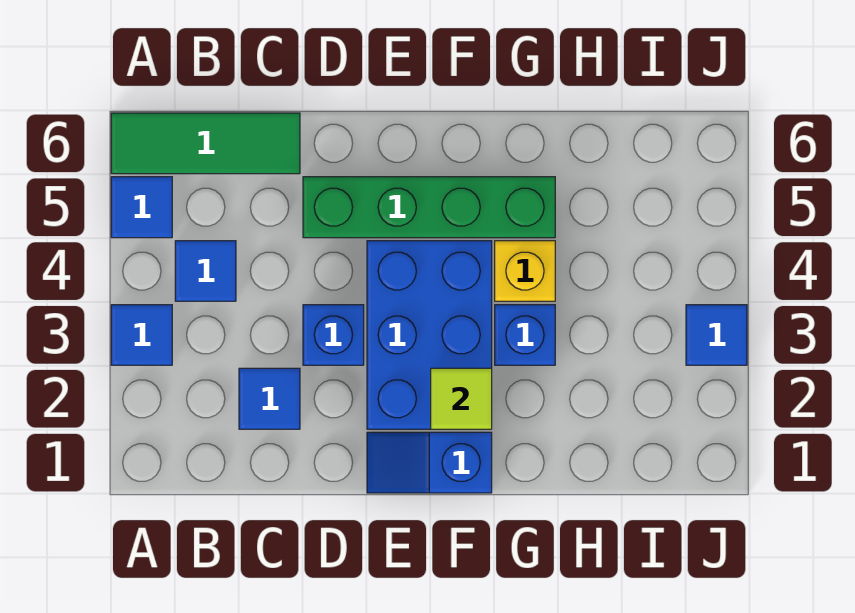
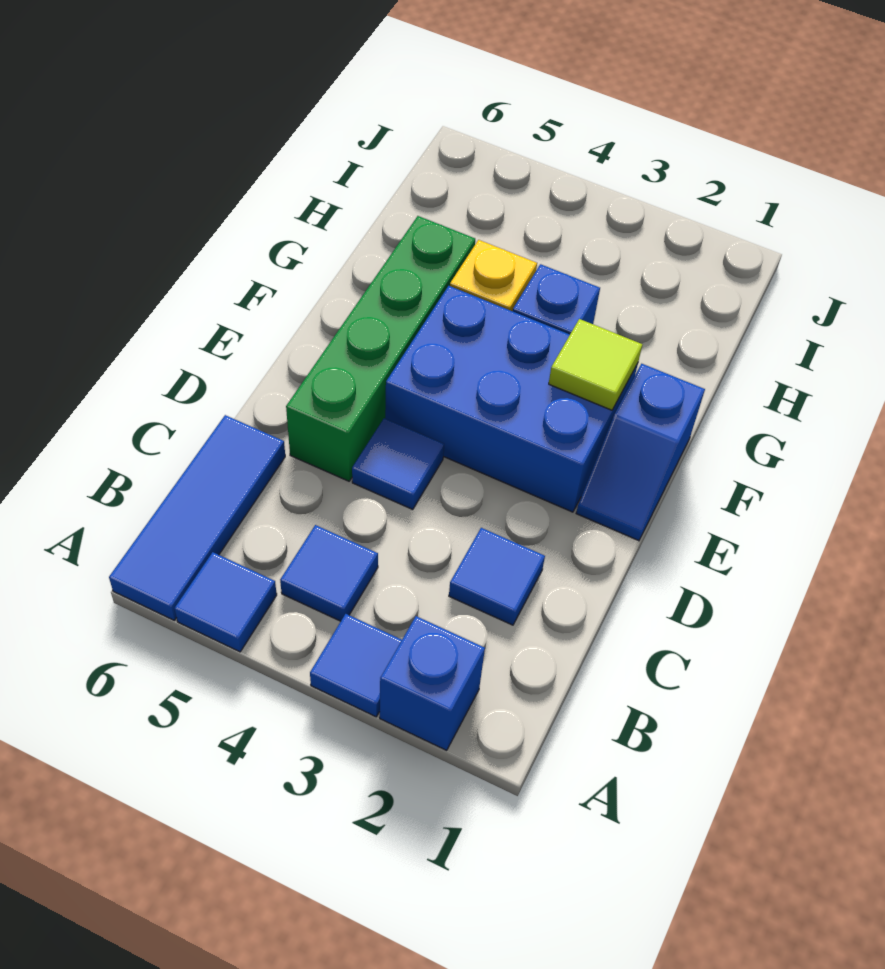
green 1x3 tile [111,113,300,174] -> blue 1x3 tile [109,415,285,620]
blue 1x1 brick [303,305,364,365] -> blue 1x1 brick moved to [380,616,485,750]
blue 1x1 tile [686,305,747,365] -> blue 1x1 tile moved to [352,418,444,510]

